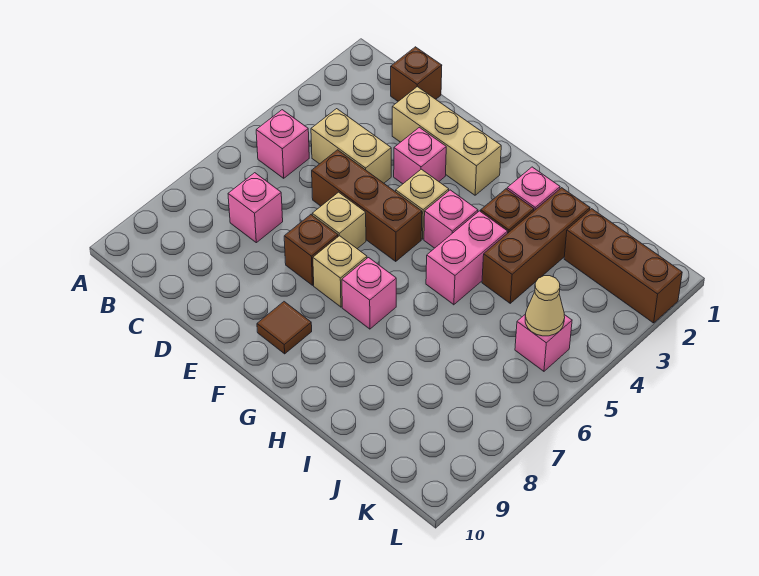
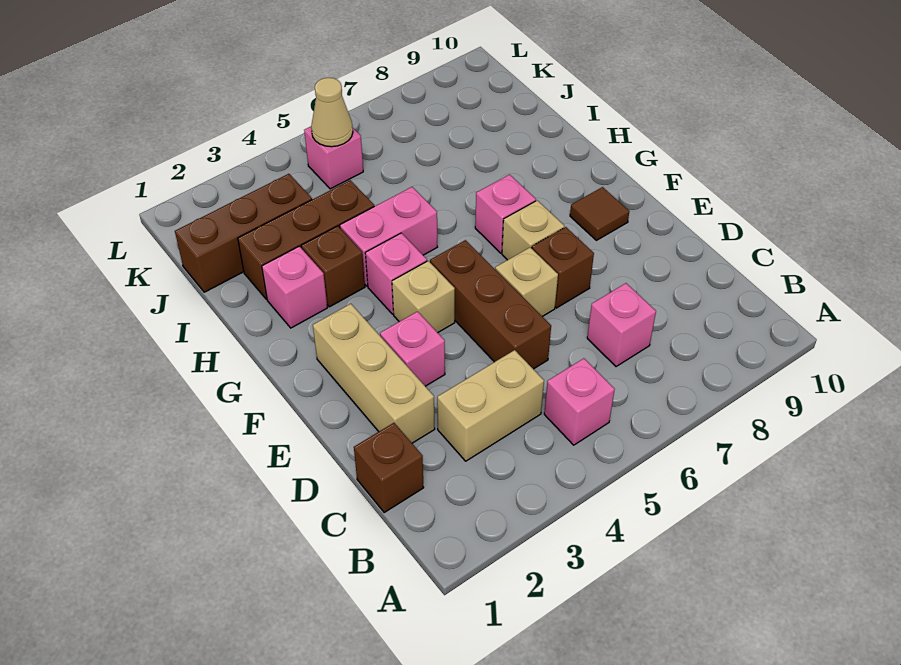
tan 1x2 brick [311,109,391,183] -> tan 1x2 brick turned to [437,350,544,461]
brown 1x3 brick [564,209,682,323] -> brown 1x3 brick turned to [175,174,312,292]

